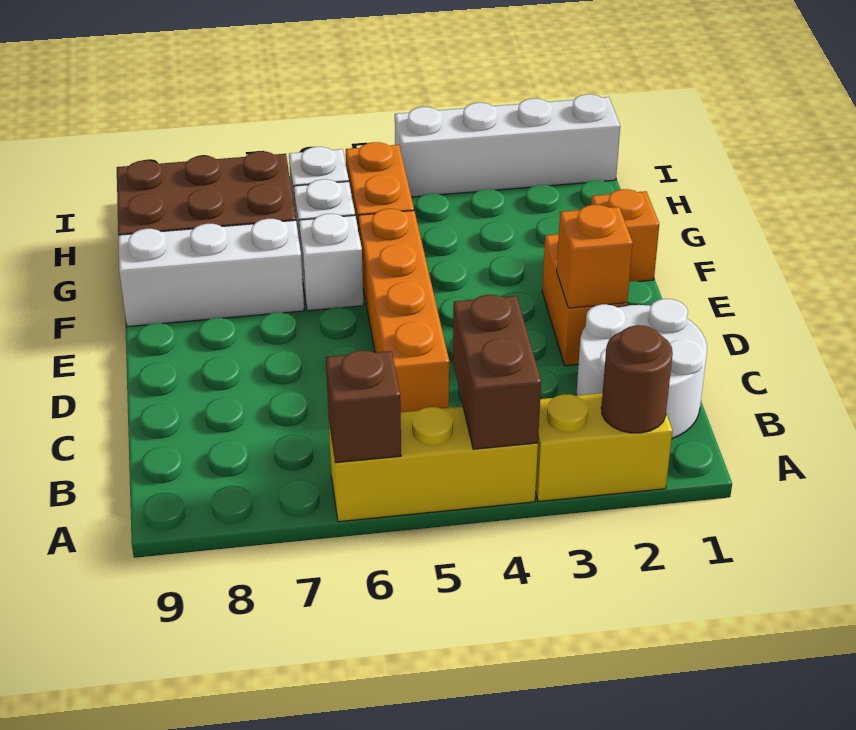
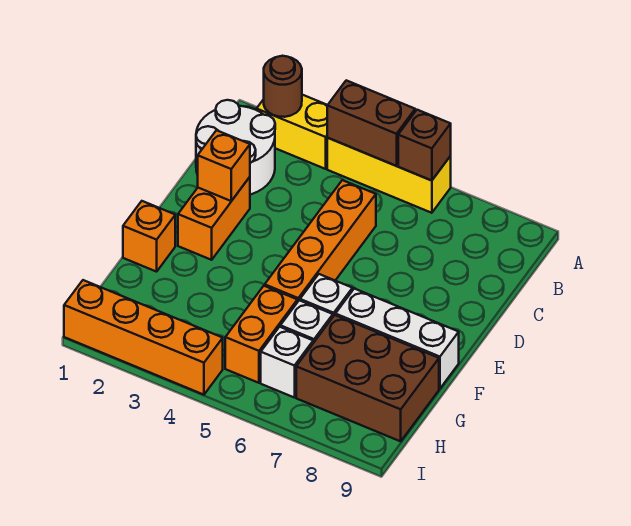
brown 1x2 brick [453,295,541,449] -> brown 1x2 brick turned to [327,80,415,166]
white 1x4 brick [395,94,620,197] -> orange 1x4 brick [64,280,223,395]

